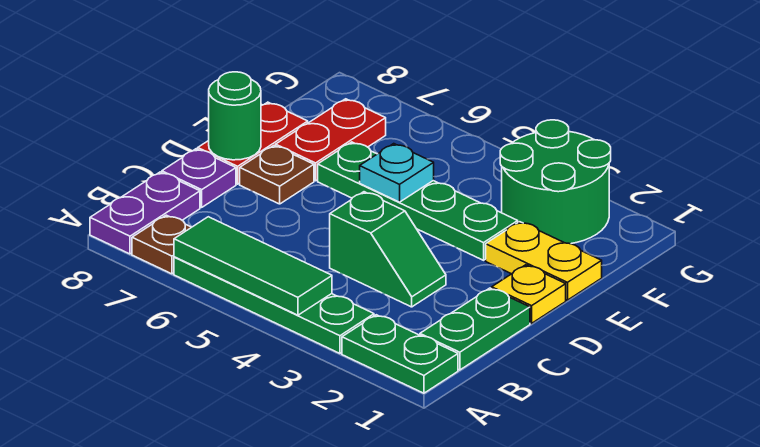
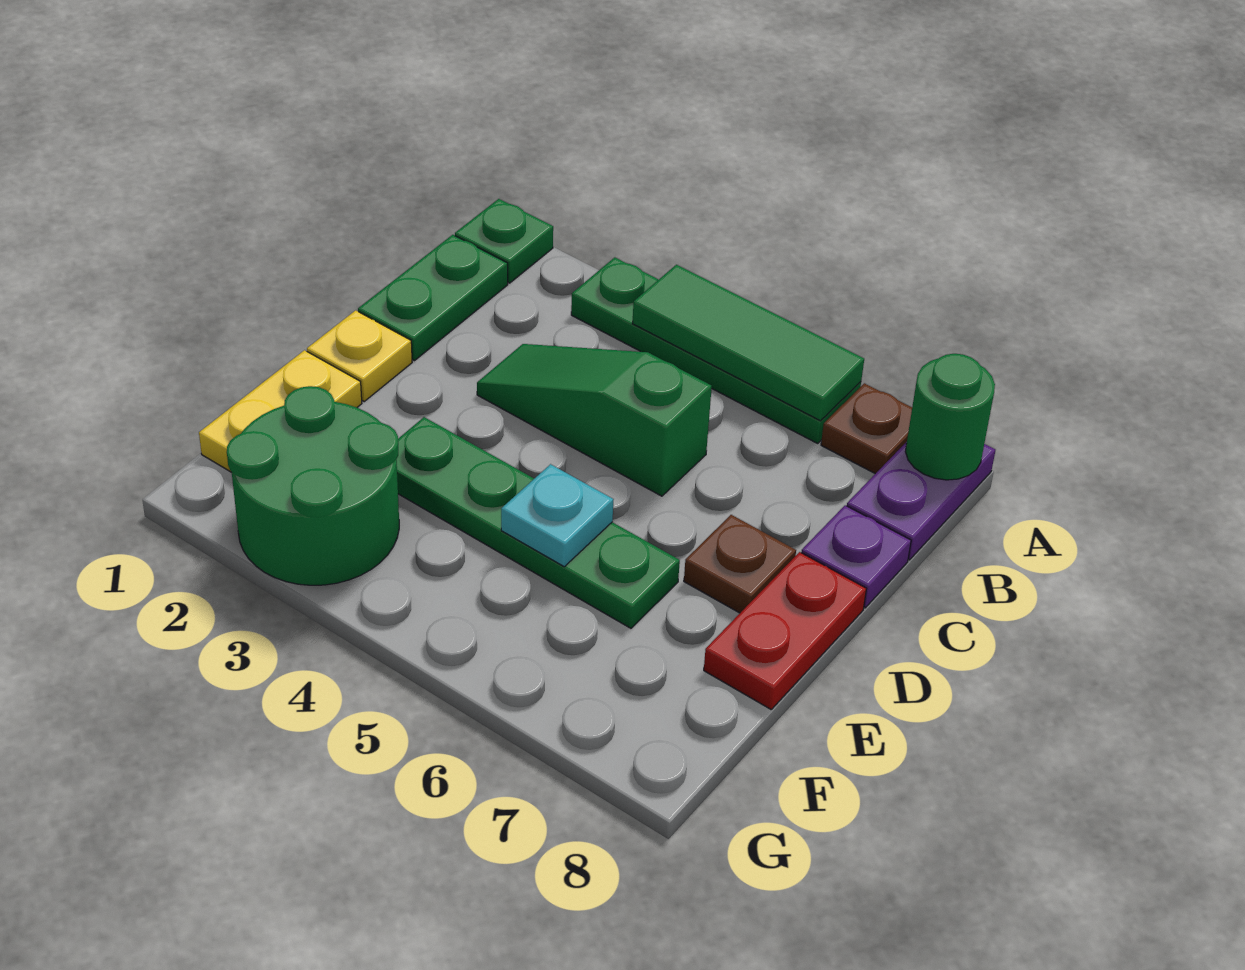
green 1x2 plate [342,315,458,393] -> green 1x1 plate [455,199,553,283]
green 1x2 slope [330,192,446,307] -> green 1x3 slope [477,344,712,496]
green 1x1 round brick [209,72,261,160] -> green 1x1 round brick moved to [905,354,995,480]
yellow 1x2 plate [486,222,602,300] -> yellow 1x2 plate turned to [199,350,362,472]
red 1x2 plate [276,99,386,181] -> none

